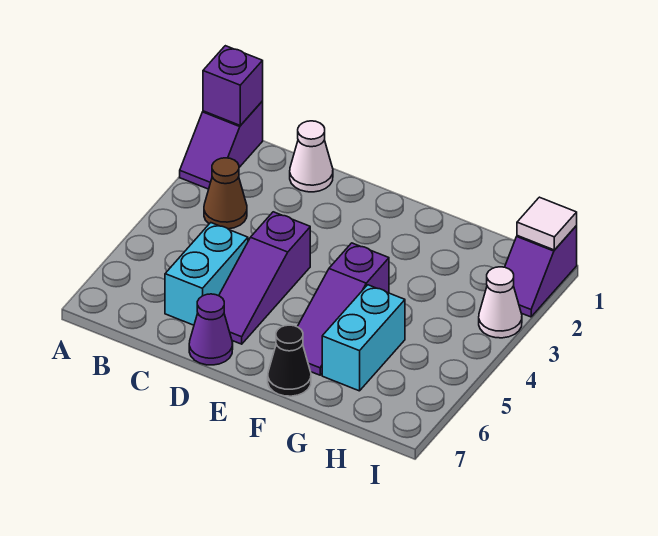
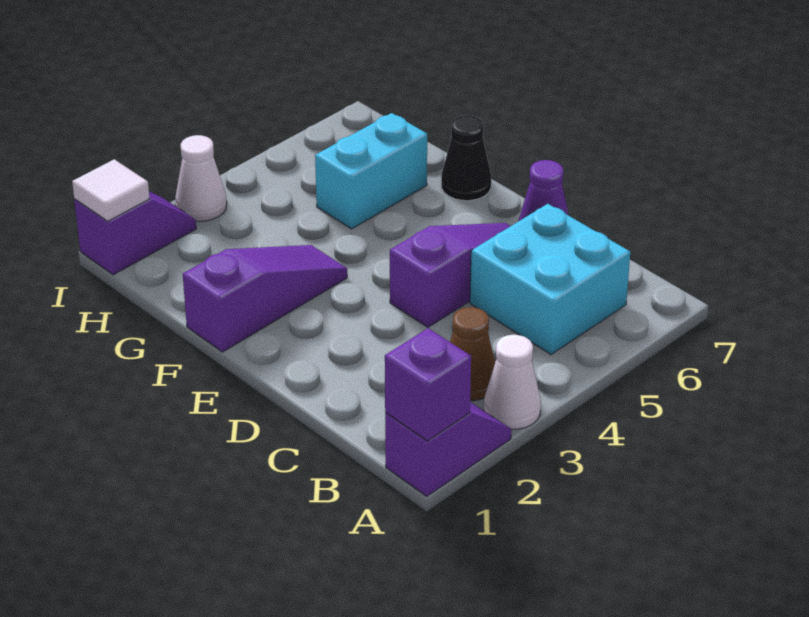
white 1x1 cone [290,121,333,192] -> white 1x1 cone moved to [484,335,541,429]
cyan 1x2 brick [165,223,248,325] -> cyan 2x2 brick [470,204,630,354]
purple 1x3 slope [297,243,389,375] -> purple 1x3 slope moved to [183,245,347,352]

